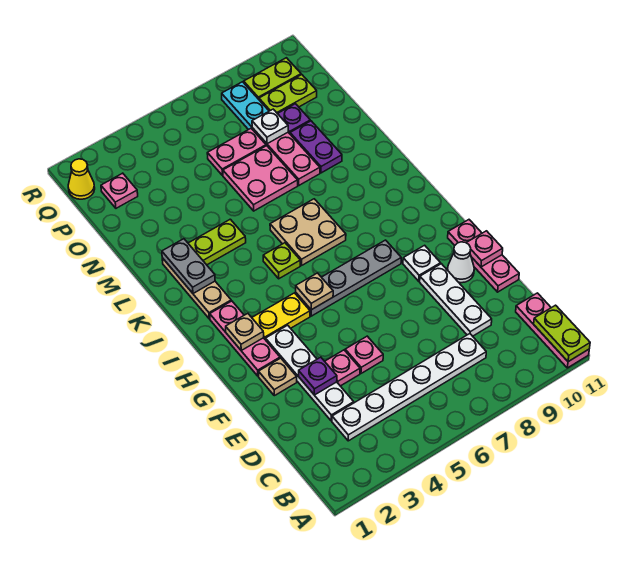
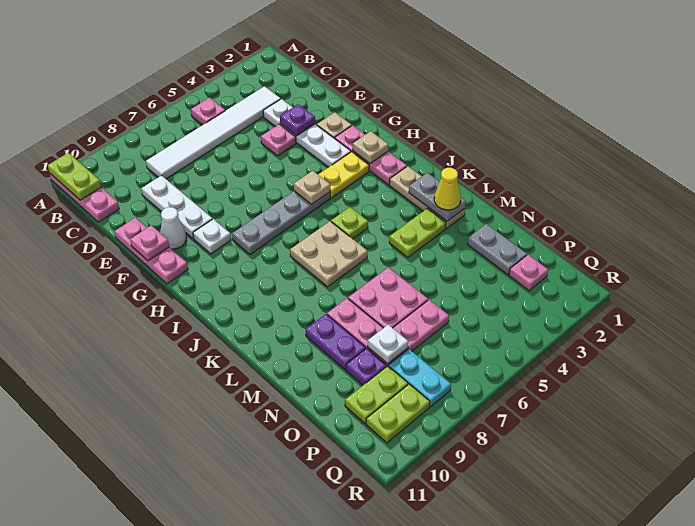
white 1x6 plate [332,334,486,441] -> white 1x6 tile [146,86,281,179]
pink 1x1 plate [345,336,383,373] -> pink 1x1 plate moved to [191,98,225,125]
none -> grey 1x2 plate [468,224,527,275]
yellow 1x1 cone [68,159,95,199] -> yellow 1x1 cone moved to [434,168,461,210]

